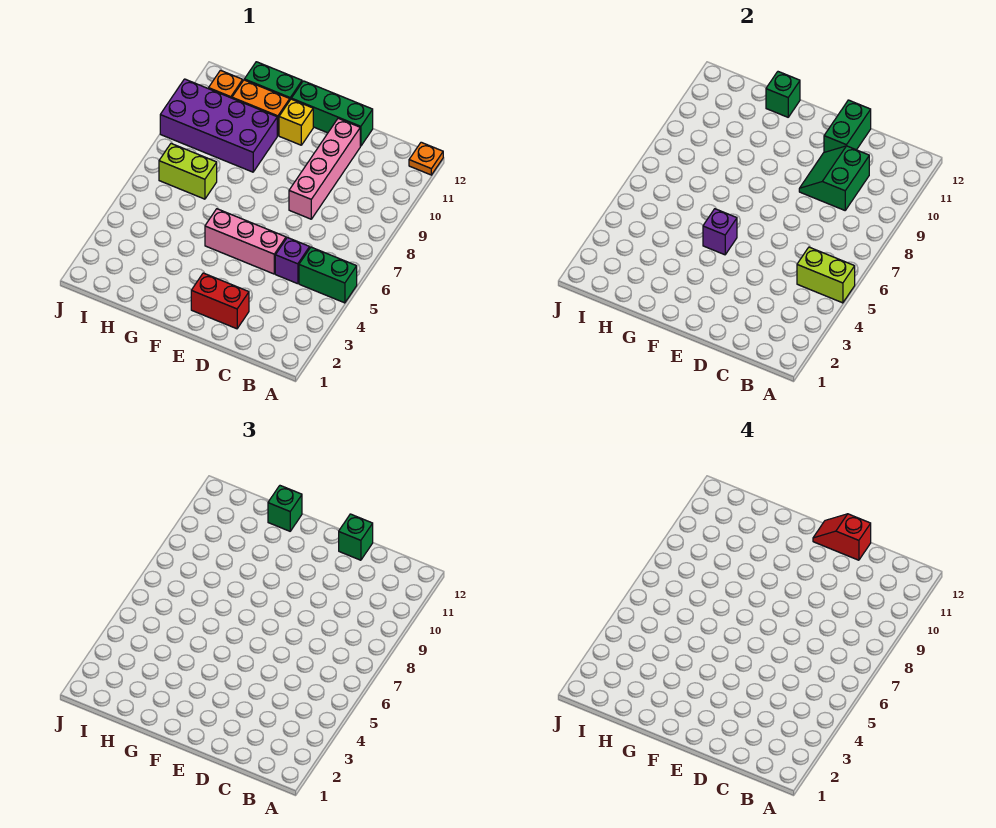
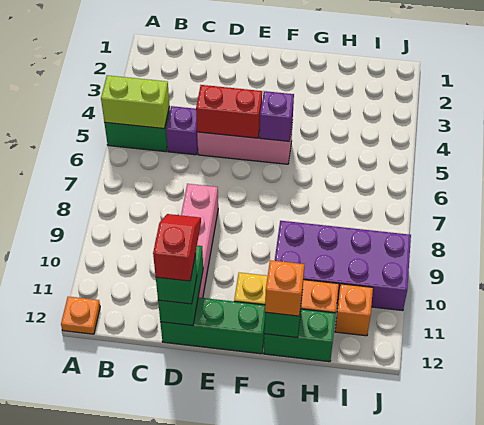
green 2x2 slope [799,146,869,210] -> none
red 1x2 brick [191,273,249,329] -> red 1x2 brick moved to [196,85,262,138]
red 1x2 slope [813,514,871,560] -> red 1x2 slope turned to [153,214,201,281]
green 1x1 brick [268,486,302,531] -> orange 1x1 brick [265,260,305,316]
lime 1x2 brick [159,144,217,199] -> none

